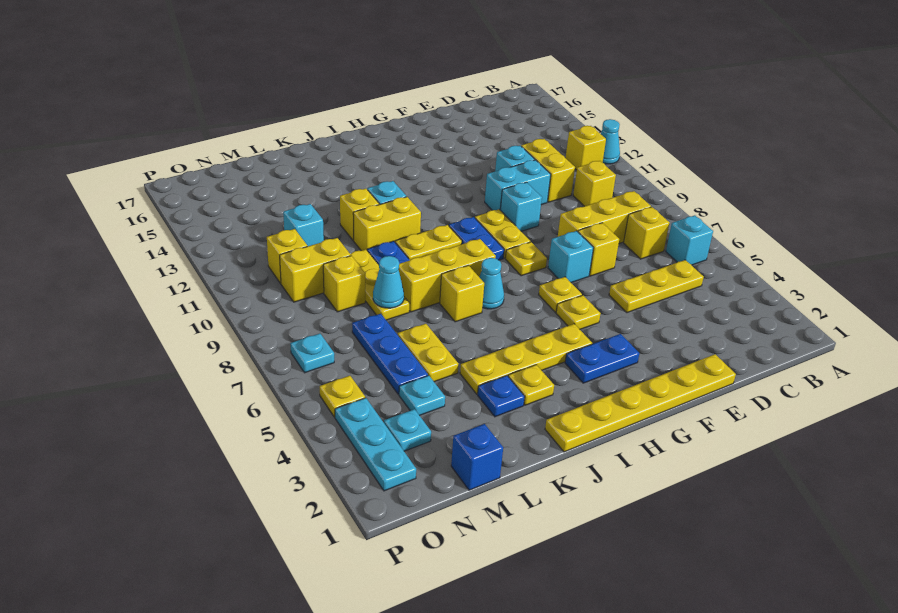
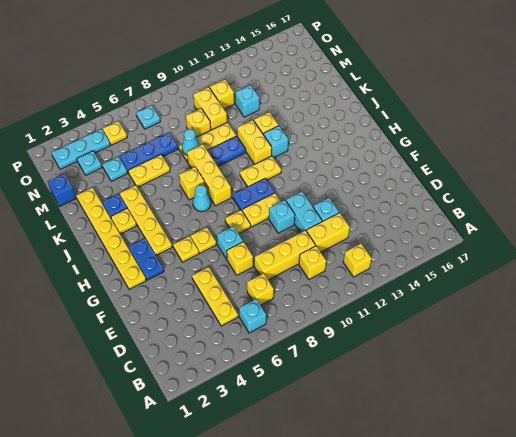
cyan 1x1 cone [601,119,620,164] -> none
yellow 1x3 brick [558,191,651,243] -> yellow 1x3 brick turned to [254,230,316,280]
yellow 1x6 plate [545,354,736,452] -> yellow 1x6 plate moved to [76,188,146,290]
yellow 1x2 plate [395,225,462,260] -> yellow 1x2 plate turned to [240,156,281,187]

